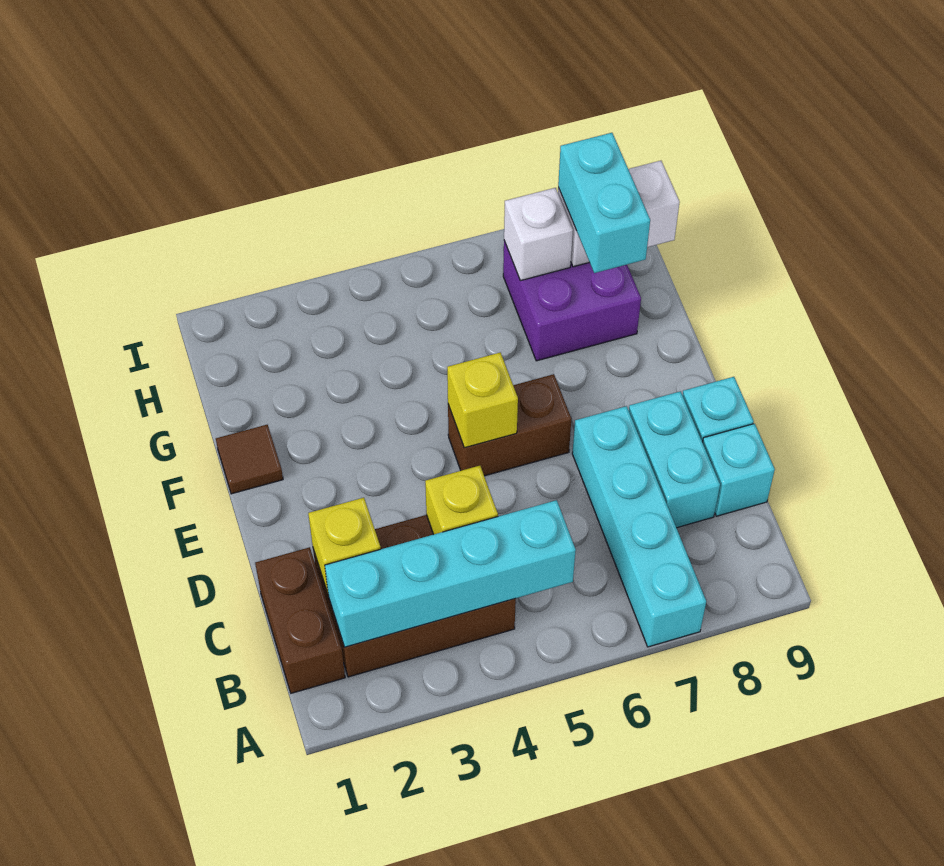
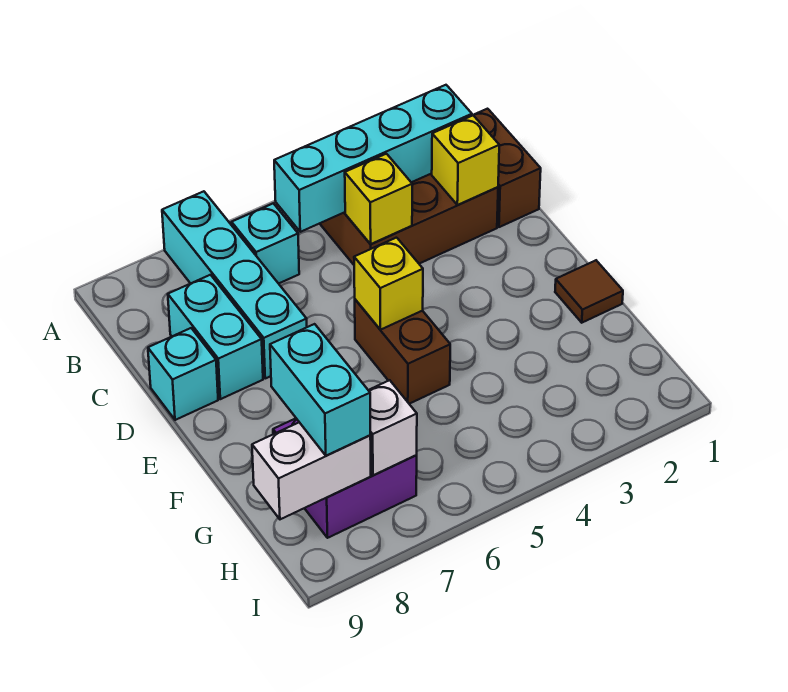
cyan 1x1 brick [702,424,775,516] -> cyan 1x1 brick moved to [232,203,299,284]
brown 1x2 brick [448,374,571,476] -> brown 1x2 brick turned to [355,300,450,404]

